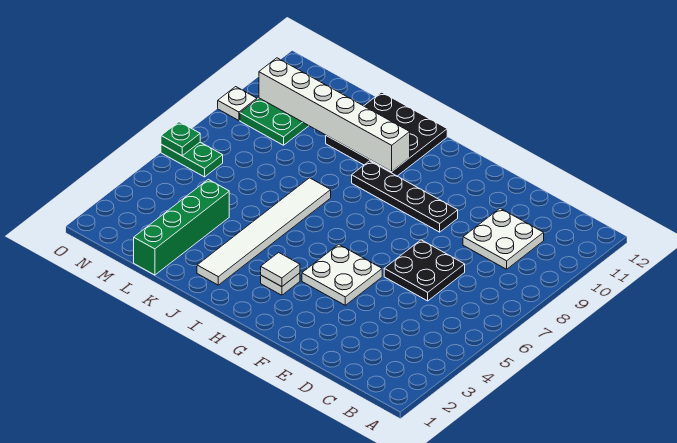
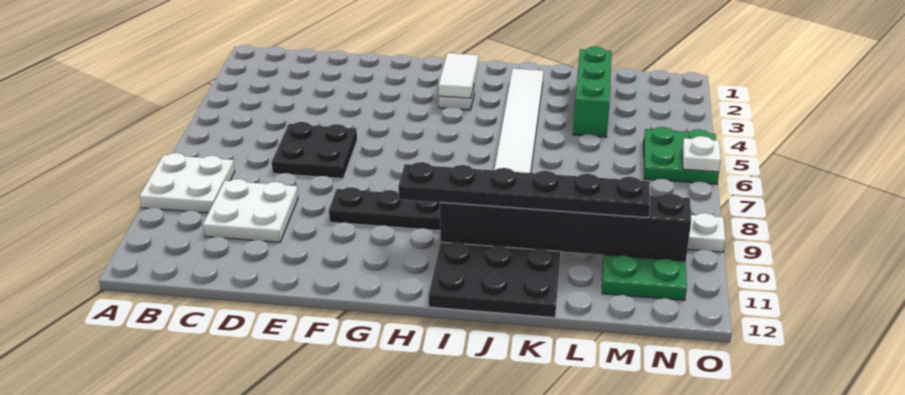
white 2x2 plate [302,244,382,305] -> white 2x2 plate moved to [139,153,235,213]
white 1x1 tile [261,252,300,287] -> white 1x2 tile [438,53,478,98]
none -> black 1x6 plate [398,162,650,218]
white 1x6 brick [259,58,410,172] -> black 1x6 brick [440,194,691,261]
green 1x4 brick [134,179,229,275] -> green 1x3 brick [573,47,612,137]
green 1x2 plate [161,142,223,177] -> green 2x2 plate [644,127,719,184]
green 1x1 plate [161,122,200,156] -> white 1x1 plate [682,136,721,172]

